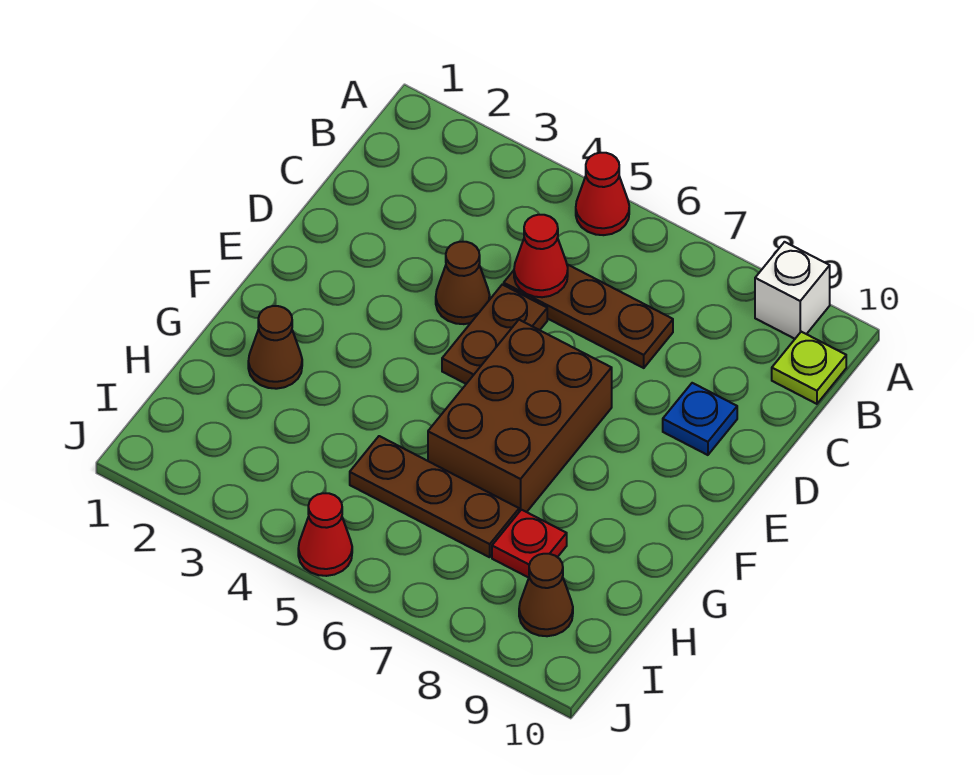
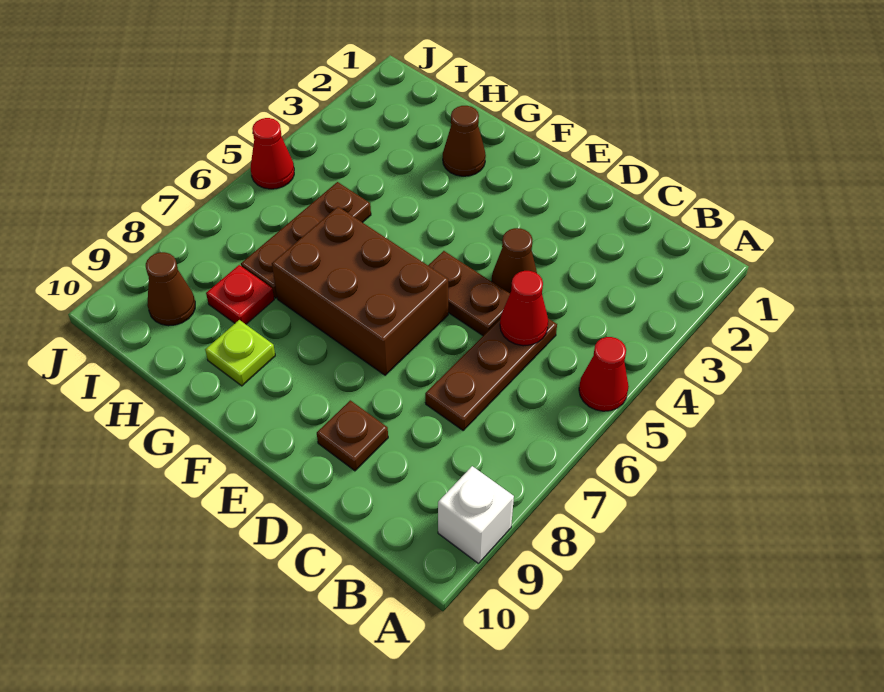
lime 1x1 plate [772,332,846,404] -> lime 1x1 plate moved to [205,320,275,386]
blue 1x1 plate [663,383,737,455] -> brown 1x1 plate [317,400,388,471]

